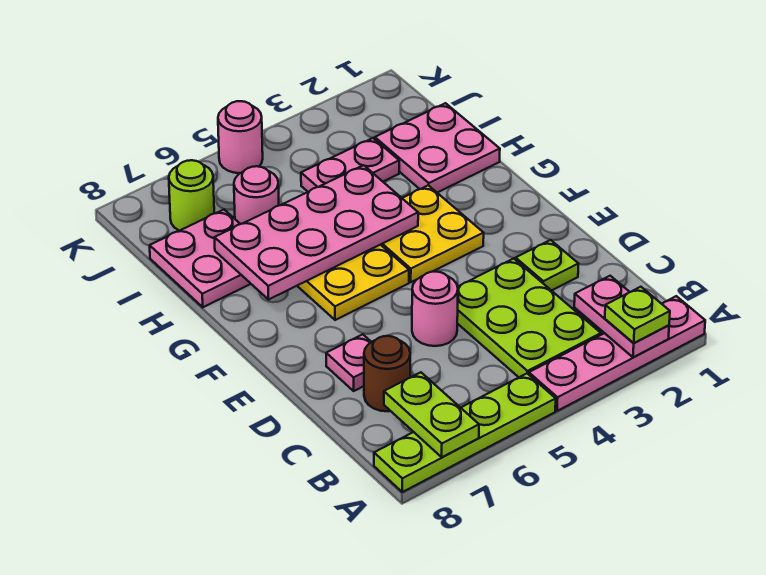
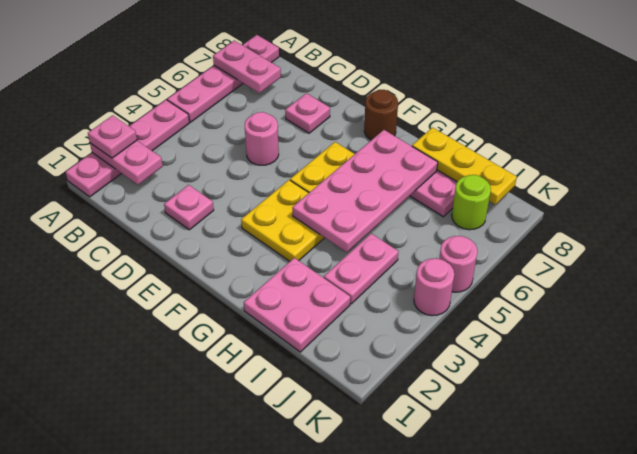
lime 1x1 plate [605,287,670,343] -> pink 1x1 plate [88,115,137,158]
lime 1x4 plate [374,374,556,492] -> pink 1x4 plate [167,35,279,122]
lime 1x2 plate [384,372,479,457] -> pink 1x2 plate [213,40,281,93]
lime 2x3 plate [457,259,601,377] -> none
brown 1x1 round brick [364,336,410,411] -> brown 1x1 round brick moved to [364,90,398,140]
lime 1x1 plate [516,240,578,291] -> pink 1x1 plate [164,185,214,230]
none -> yellow 1x3 plate [412,128,517,205]
pink 1x1 round brick [234,166,279,224] -> pink 1x1 round brick moved to [414,258,454,316]

